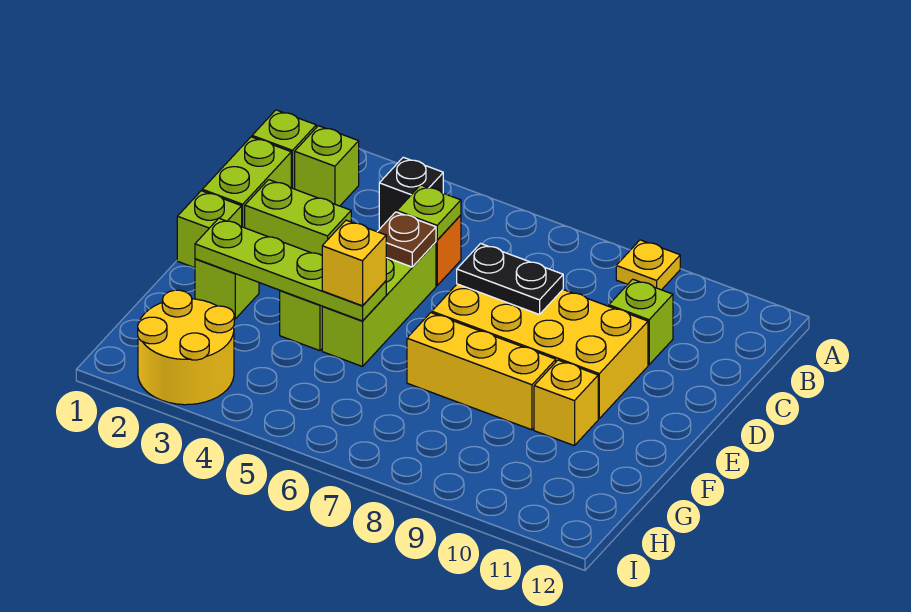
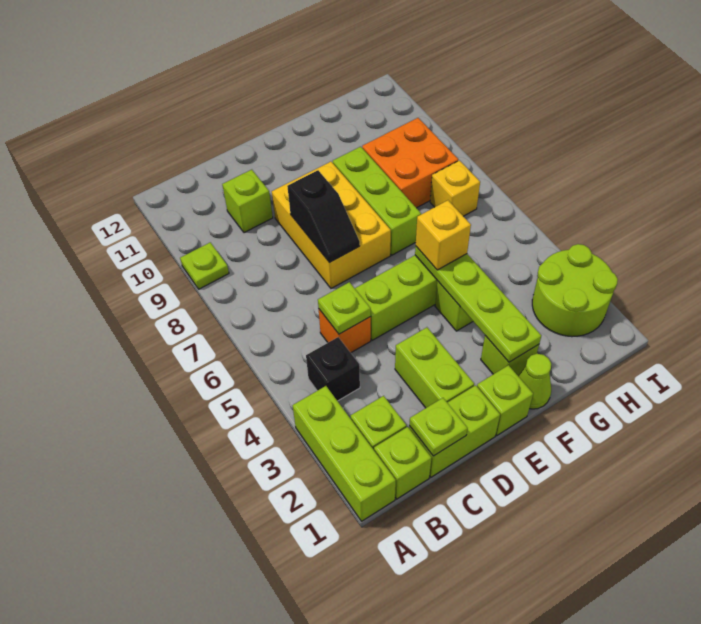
none -> lime 1x3 brick [293,386,396,521]
yellow 1x1 plate [616,240,680,290] -> lime 1x1 plate [180,242,229,289]
none -> lime 1x1 plate [409,398,468,456]
brown 1x1 plate [377,212,436,267] -> none
yellow 2x4 brick [432,284,648,419] -> yellow 2x3 brick [272,162,391,288]
black 1x2 plate [457,244,563,315] -> black 1x2 slope [287,170,360,263]
none -> lime 1x1 cone [518,354,551,409]
yellow 1x3 brick [407,313,556,430] -> lime 1x3 brick [333,147,421,255]
yellow 1x1 brick [534,360,598,446] -> yellow 1x1 brick moved to [430,161,480,216]
none -> orange 2x2 brick [362,118,459,208]
yellow 2x2 round brick [138,290,234,405] -> lime 2x2 round brick [532,244,618,337]

